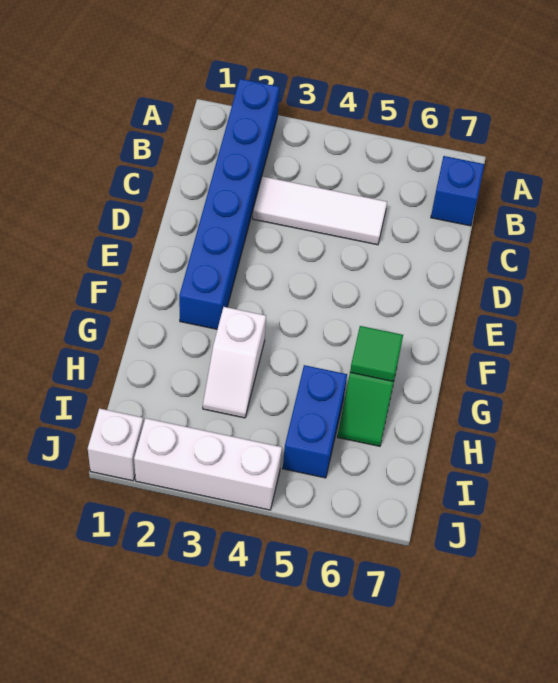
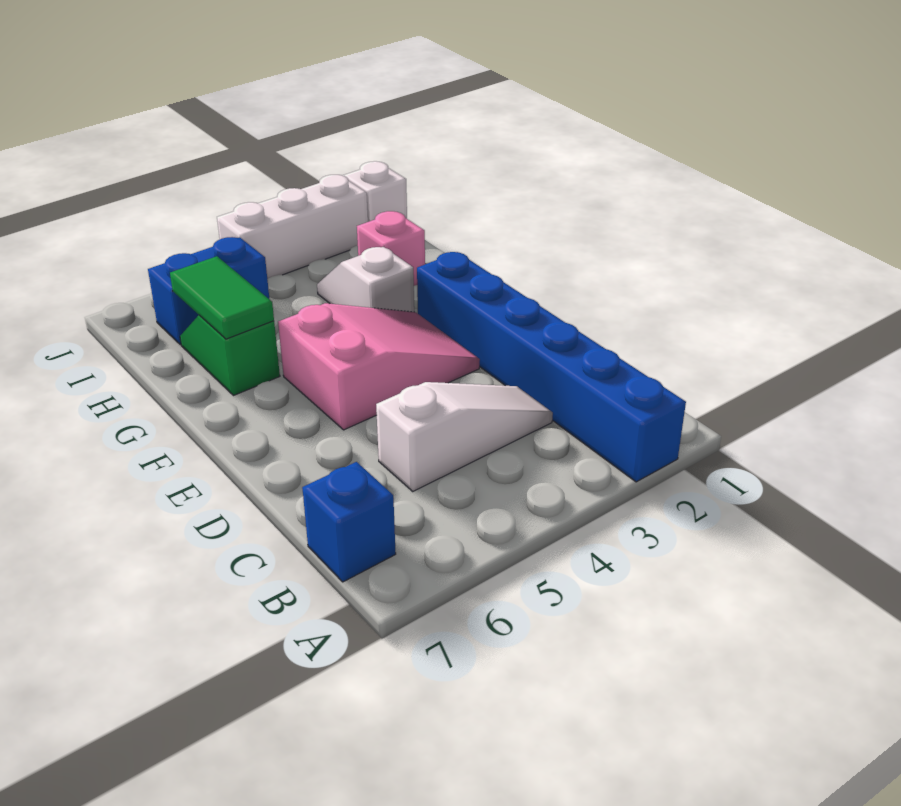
white 1x3 tile [253,176,387,245] -> white 1x3 slope [376,382,553,491]
none -> pink 2x3 slope [278,303,480,430]
green 1x1 tile [350,326,403,381] -> green 1x2 tile [170,256,274,339]
none -> pink 1x1 brick [357,211,425,286]
blue 1x2 brick [283,365,347,478] -> blue 1x2 brick turned to [148,237,269,345]

